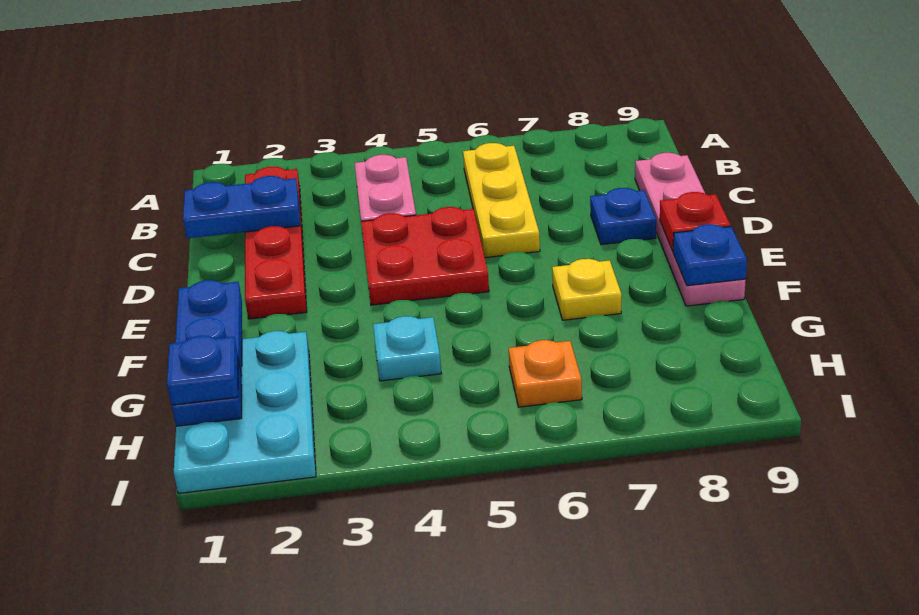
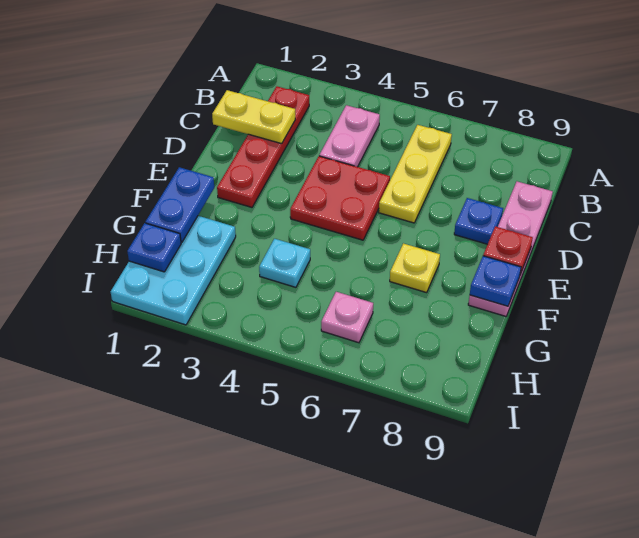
blue 1x2 plate [183,176,300,238] -> yellow 1x2 plate [212,90,295,144]
blue 1x1 plate [167,336,238,405] -> none
orange 1x1 plate [509,340,582,407] -> pink 1x1 plate [321,292,373,343]

